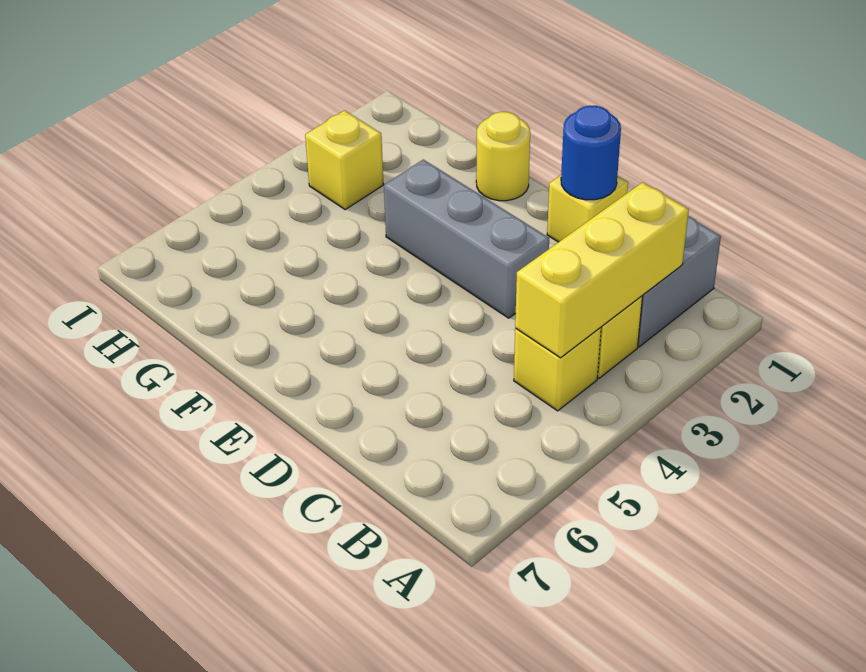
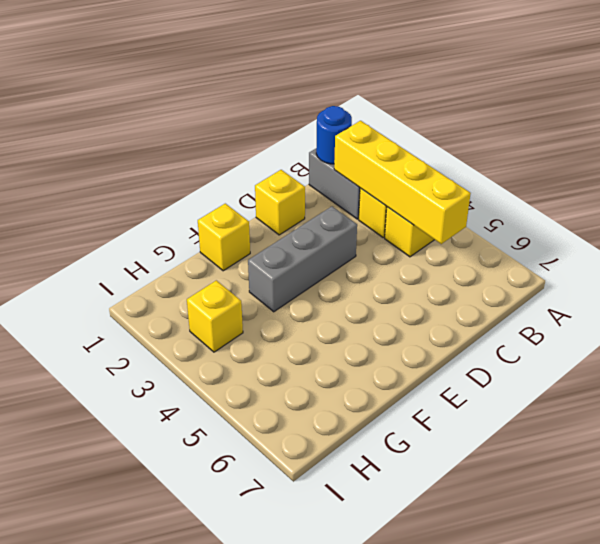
yellow 1x3 brick [515,182,689,358] -> yellow 1x4 brick [334,121,471,244]
blue 1x1 round brick [561,106,621,200] -> blue 1x1 round brick moved to [316,106,352,164]
yellow 1x1 round brick [476,112,530,201] -> yellow 1x1 brick [198,204,250,271]

